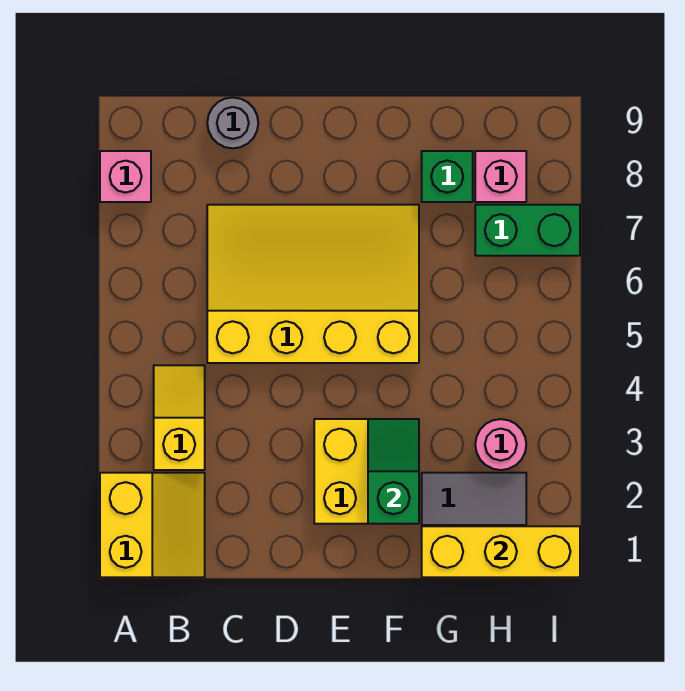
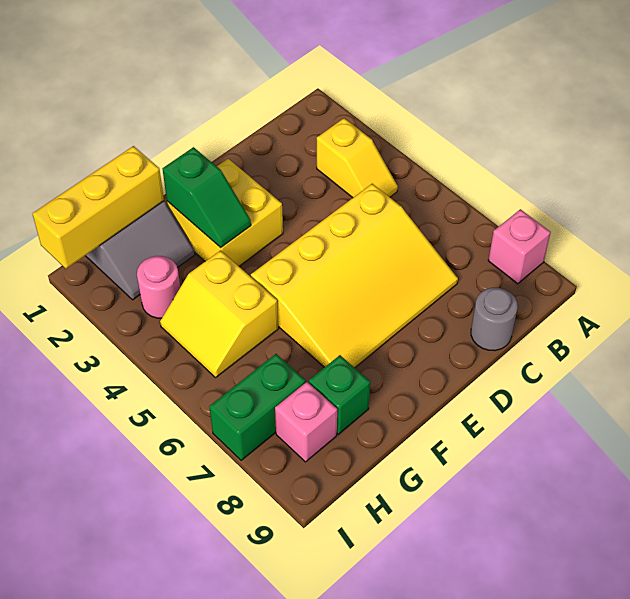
yellow 2x2 slope [100,473,205,577] -> yellow 2x2 slope moved to [160,251,278,378]

